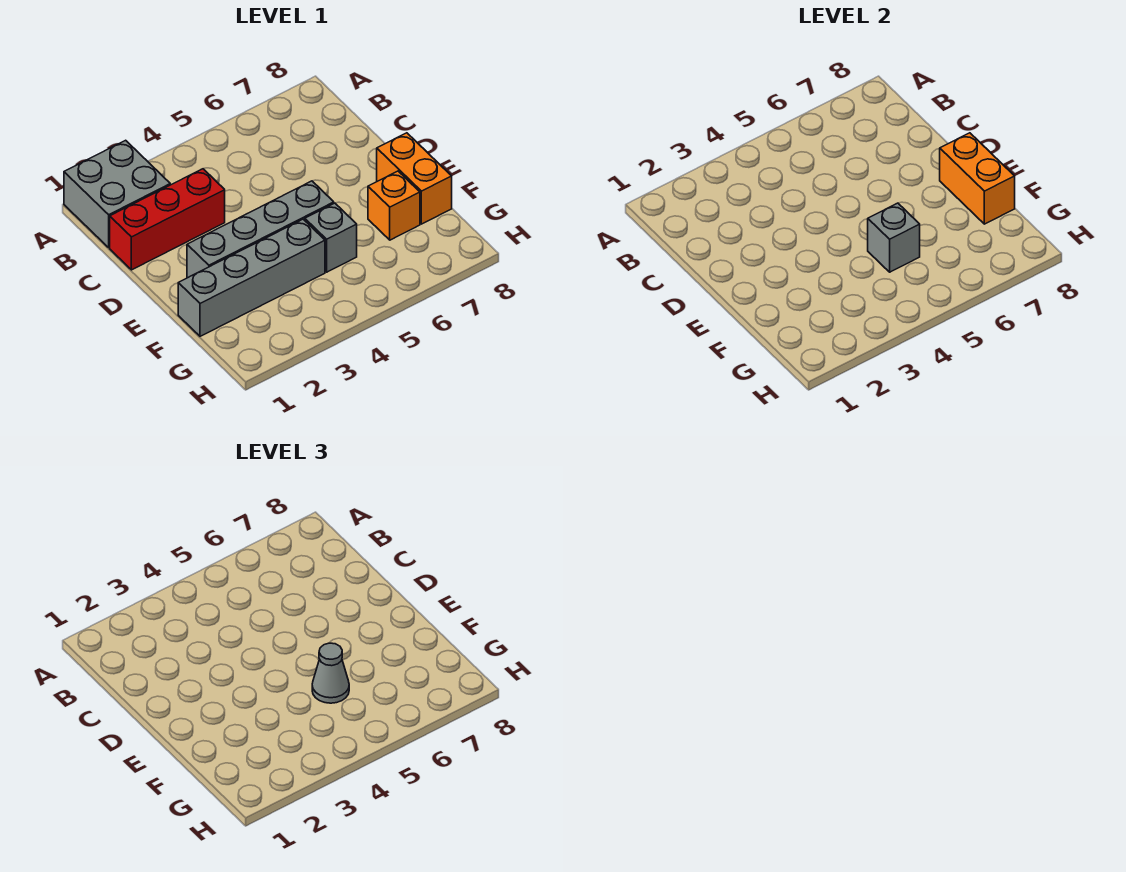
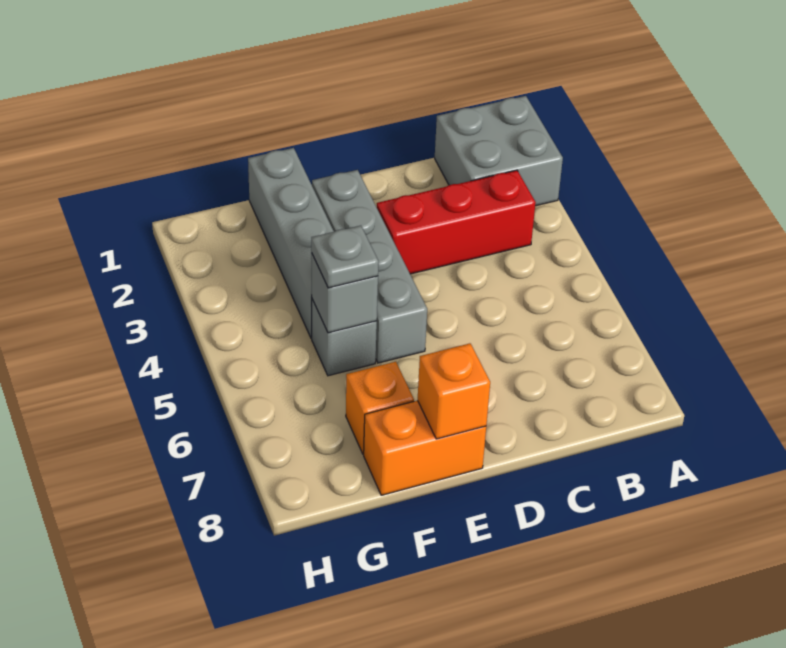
red 1x3 brick [110,169,225,270] -> red 1x3 brick turned to [377,170,536,274]
orange 1x2 brick [940,133,1015,224] -> orange 1x1 brick [417,343,490,439]
grey 1x1 cone [312,643,349,703] -> grey 1x1 plate [311,226,379,288]

